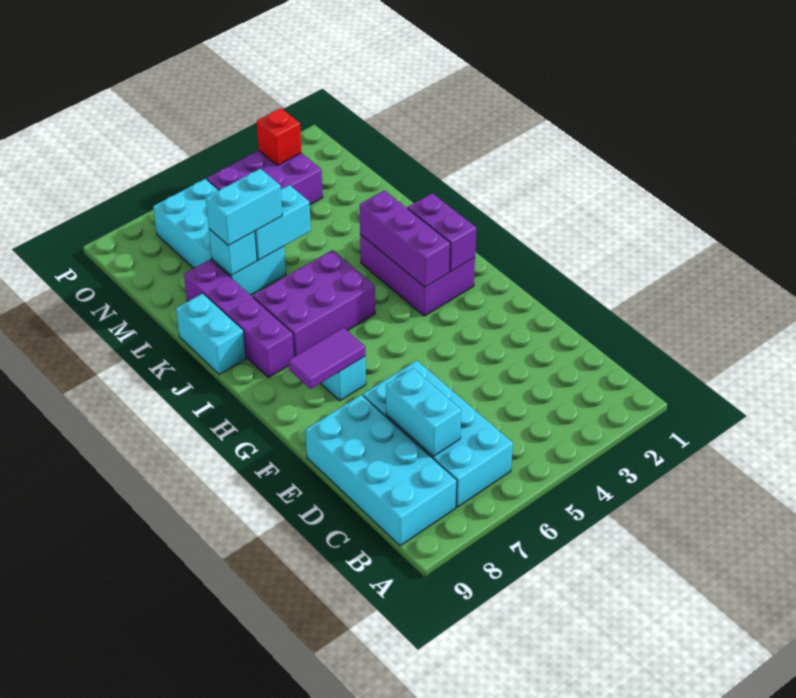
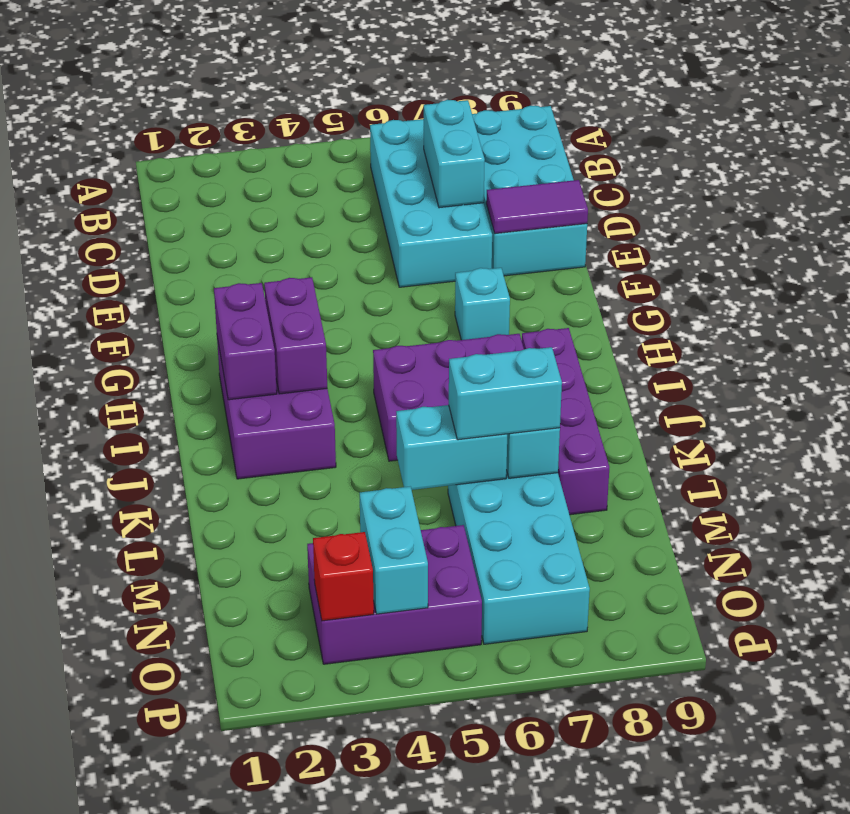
purple 1x2 tile [289,328,365,389] -> purple 1x2 tile moved to [486,180,588,234]
purple 1x3 brick [360,190,450,287] -> purple 1x2 brick [264,277,327,394]
cyan 1x2 brick [176,293,246,374] -> cyan 1x2 brick moved to [360,486,428,614]

